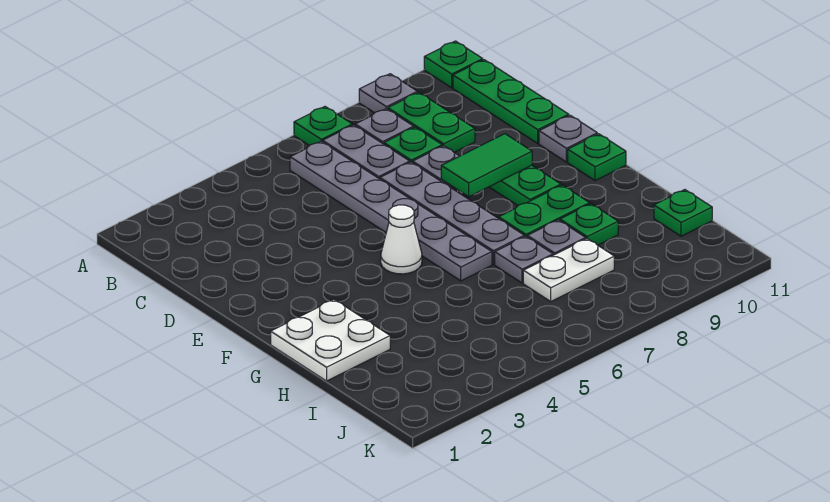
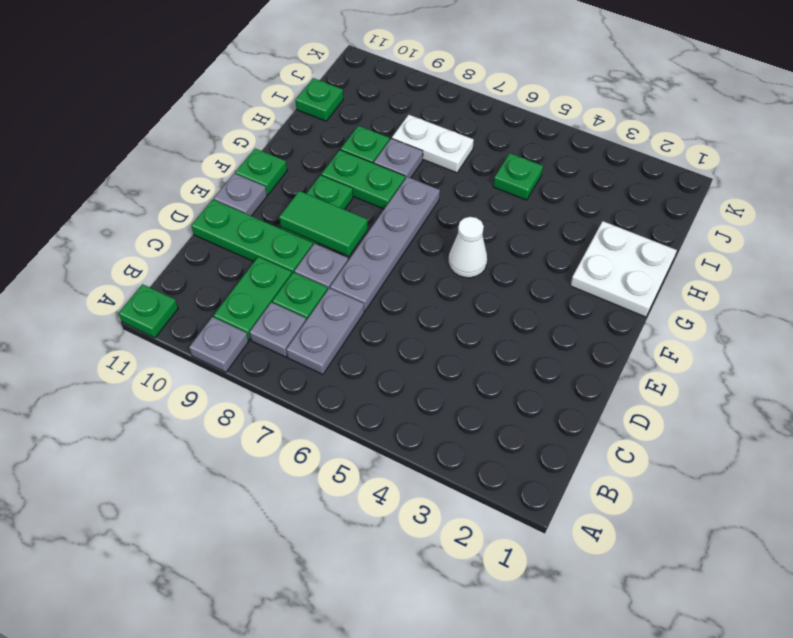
green 1x1 plate [294,107,352,146] -> green 1x1 plate moved to [493,153,543,200]
grey 1x6 plate [290,141,492,281] -> none
green 1x3 plate [453,60,569,143] -> green 1x3 plate turned to [191,200,313,273]
grey 1x1 plate [495,236,553,283] -> none

